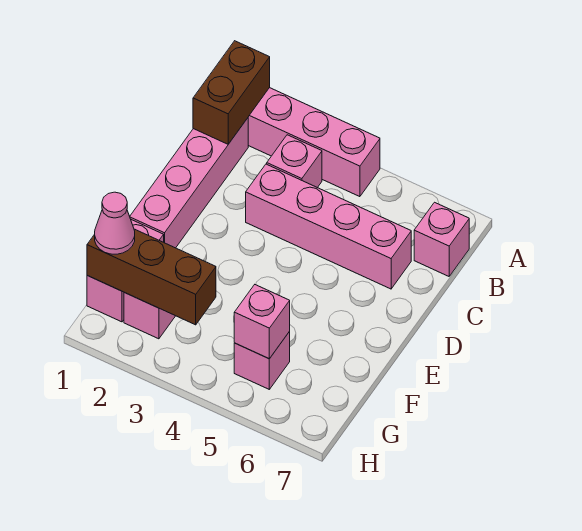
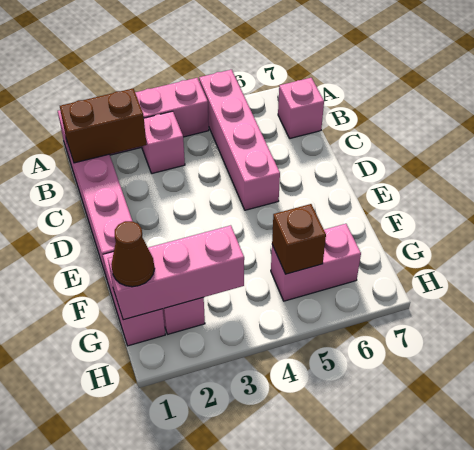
brown 1x2 brick [193,41,270,144] -> brown 1x2 brick turned to [60,88,147,163]
pink 1x4 brick [246,164,411,289] -> pink 1x4 brick turned to [199,70,280,210]
brown 1x3 brick [87,229,216,325] -> pink 1x3 brick [108,225,244,320]
pink 1x1 cone [95,192,135,254] -> brown 1x1 cone [111,221,155,287]
pink 1x1 brick [234,332,290,389] -> pink 1x2 brick [271,224,361,301]
pink 1x1 brick [234,285,290,359] -> brown 1x1 brick [272,204,326,274]

